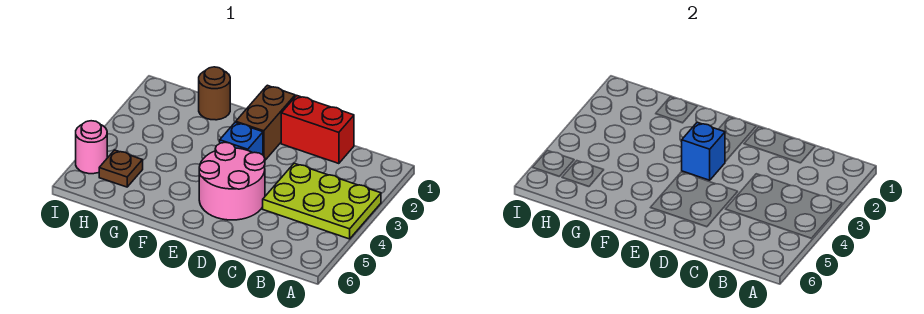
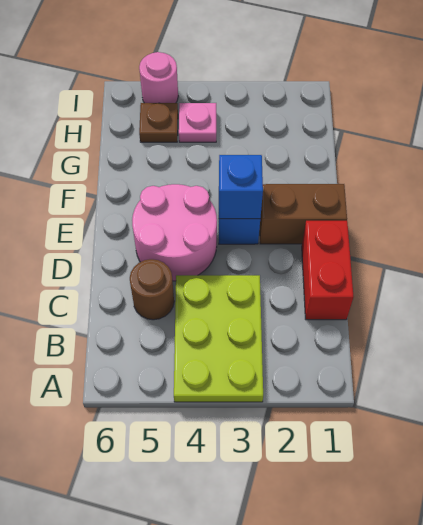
brown 1x1 round brick [199,67,230,120] -> brown 1x1 round brick moved to [130,259,174,320]
none -> pink 1x1 plate [179,103,216,142]

